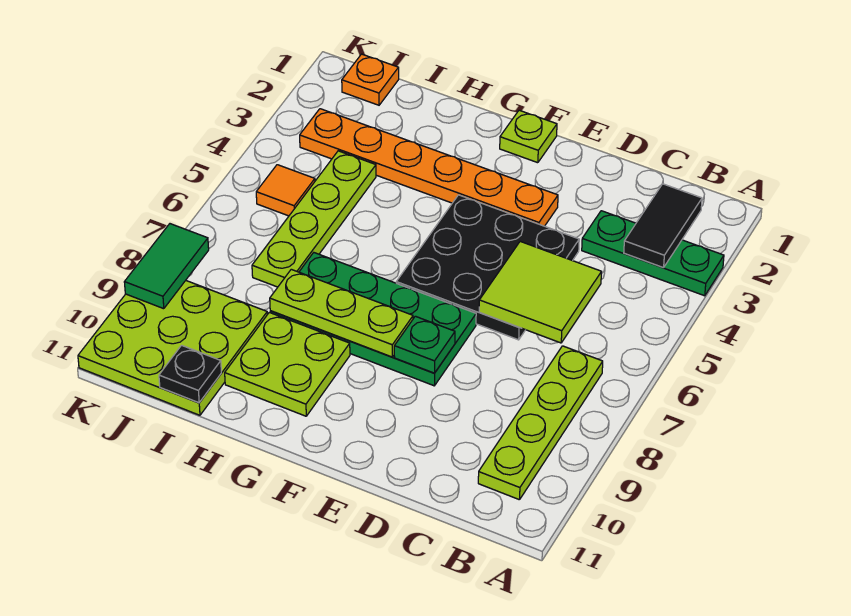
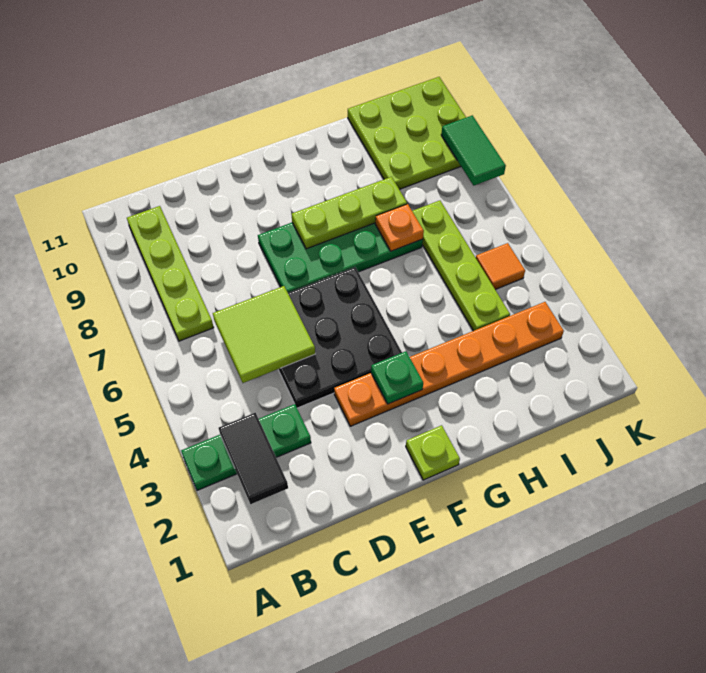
green 1x1 plate [394,316,455,373] -> green 1x1 plate moved to [371,351,423,404]
lime 2x2 plate [225,312,350,416] -> none
black 1x1 plate [159,345,221,403] -> none
orange 1x1 plate [342,54,399,105] -> orange 1x1 plate moved to [375,204,424,251]

